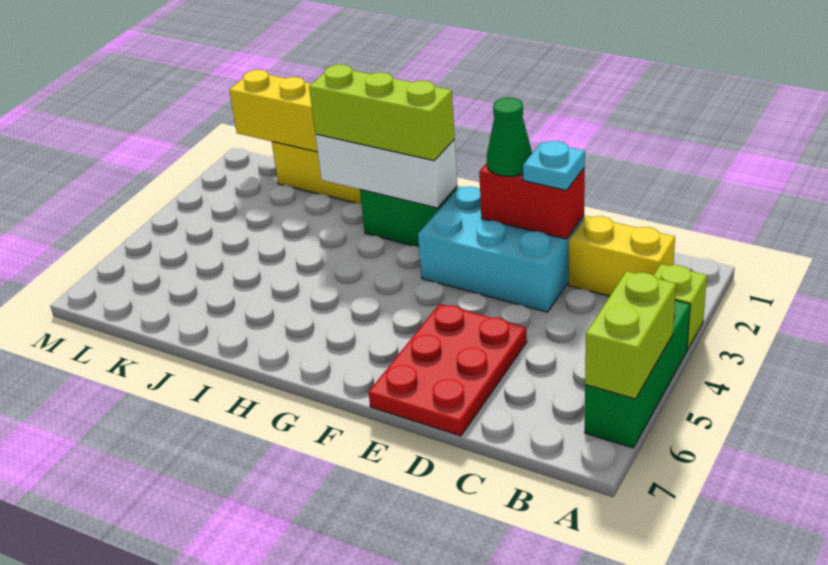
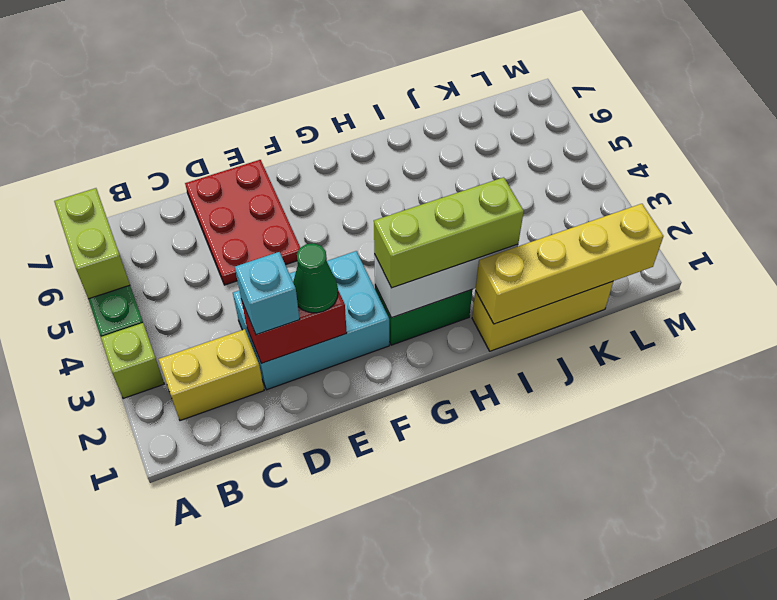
cyan 1x1 plate [523,141,585,190] -> cyan 1x1 brick [235,252,300,335]

